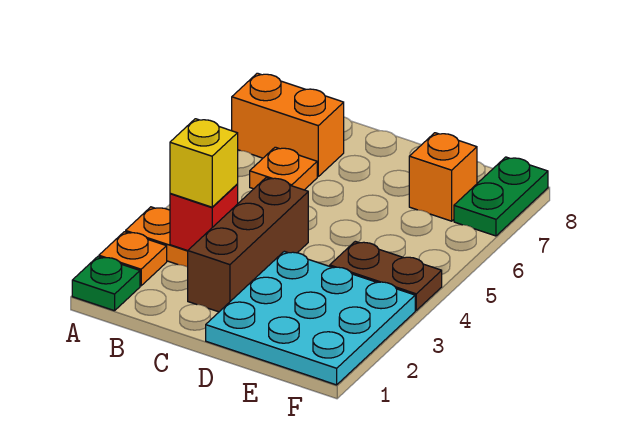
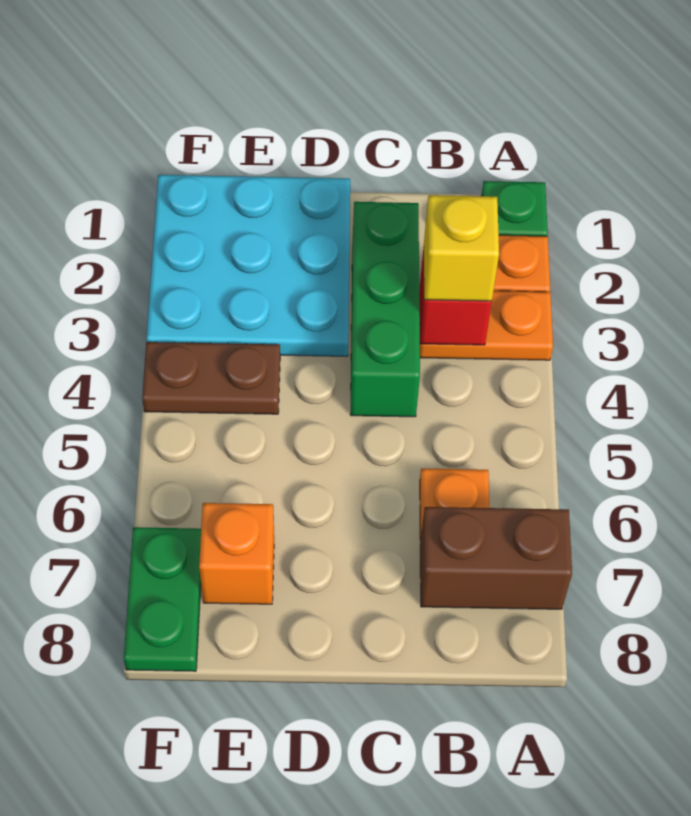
orange 1x2 brick [232,73,344,176] -> brown 1x2 brick [420,507,572,609]
brown 1x3 brick [188,177,308,312] -> green 1x3 brick [350,202,420,417]

